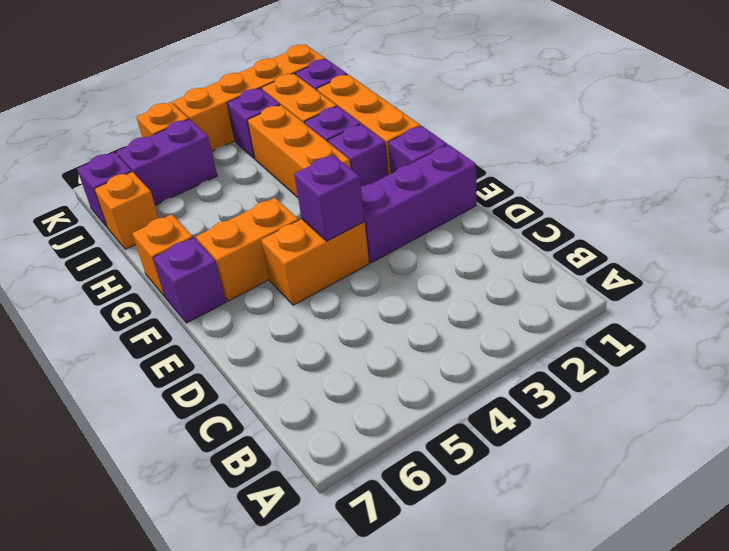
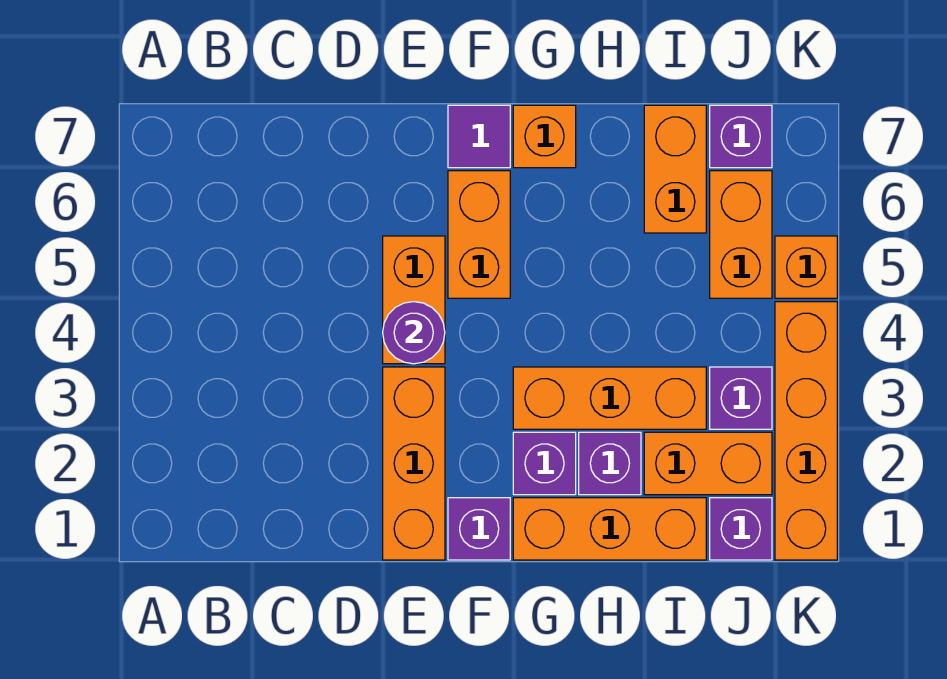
purple 1x3 brick [361,145,476,263] -> orange 1x3 brick [383,367,445,560]
purple 1x1 brick [294,155,365,241] -> purple 1x1 round brick [383,302,445,364]
purple 1x1 brick [153,237,226,323] -> purple 1x1 tile [448,105,510,168]
orange 1x1 brick [94,172,159,249] -> orange 1x2 brick [644,105,706,233]
purple 1x2 brick [116,119,217,205] -> orange 1x2 brick [710,171,772,298]

